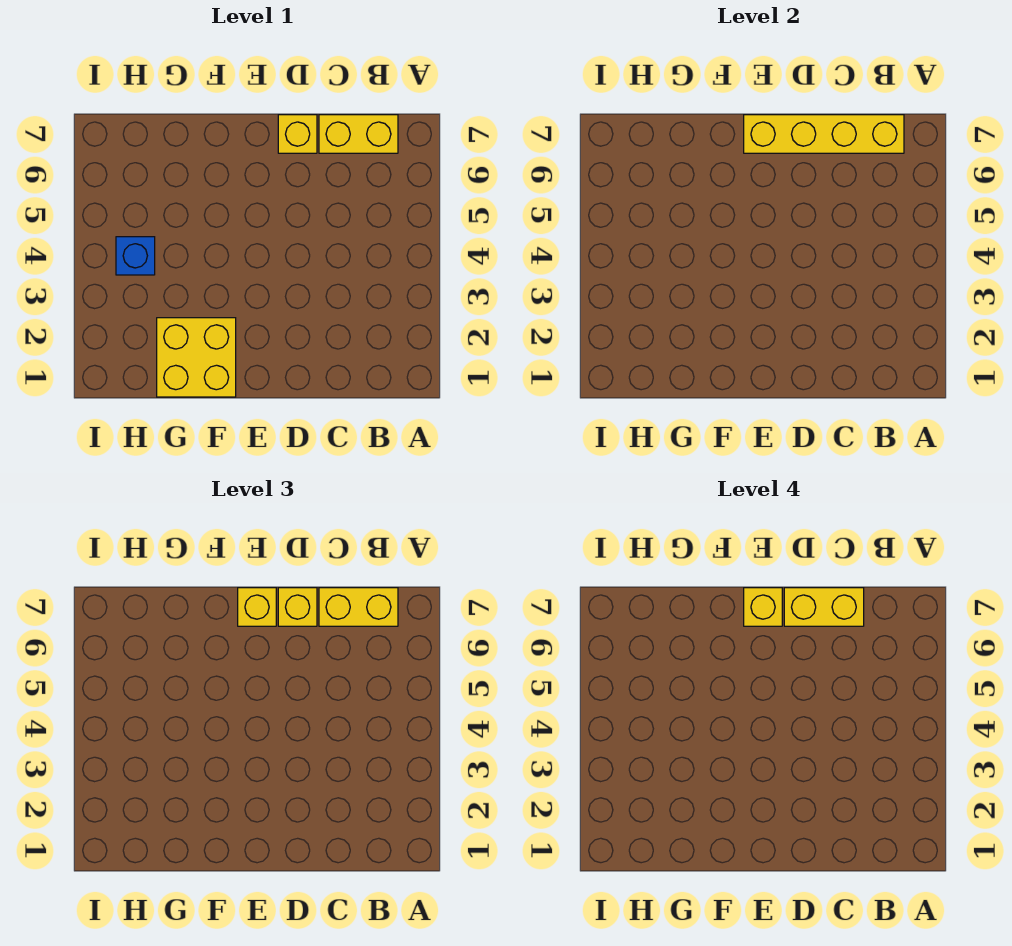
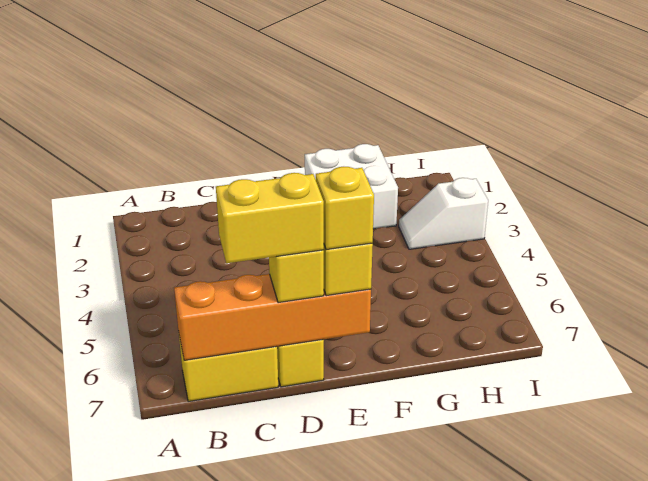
yellow 1x4 brick [744,115,904,153] -> orange 1x4 brick [174,274,371,360]
yellow 1x2 brick [319,588,398,626] -> none
yellow 2x2 brick [157,318,236,397] -> white 2x2 brick [305,144,398,229]
none -> white 1x2 slope [399,178,488,249]
blue 1x1 brick [116,237,155,275] -> none

